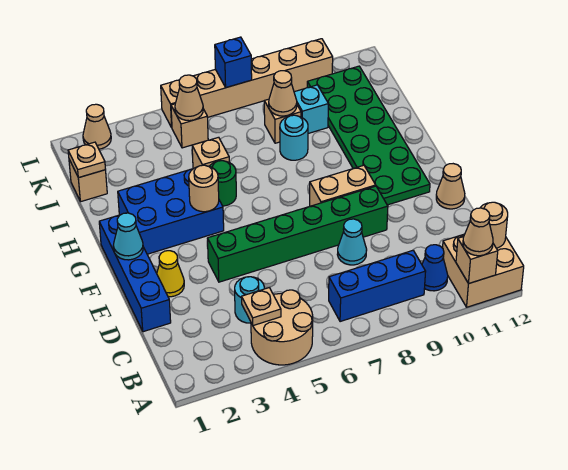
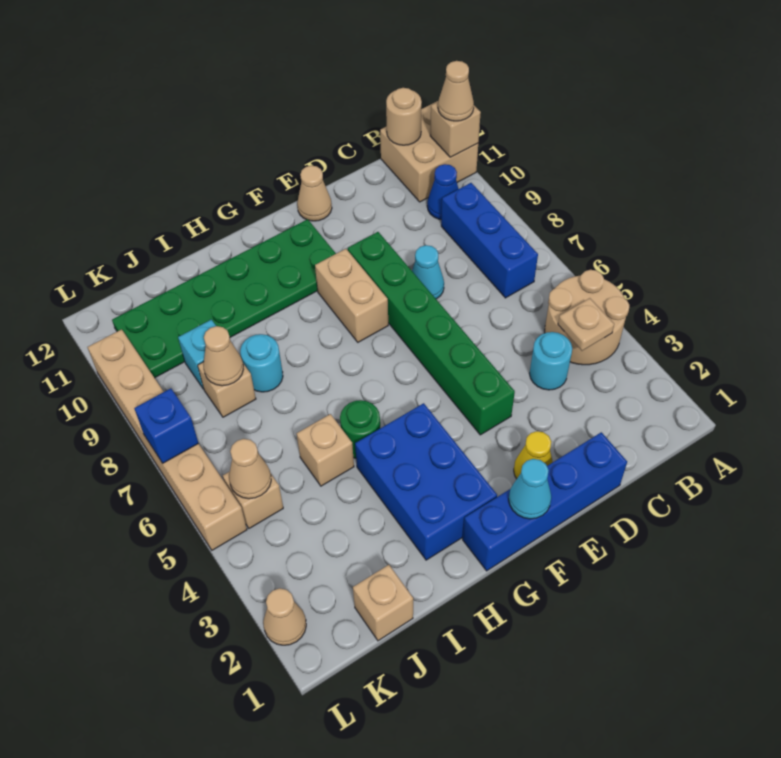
tan 1x1 round brick [189,165,219,212] -> none
tan 1x1 plate [68,142,106,178] -> none

